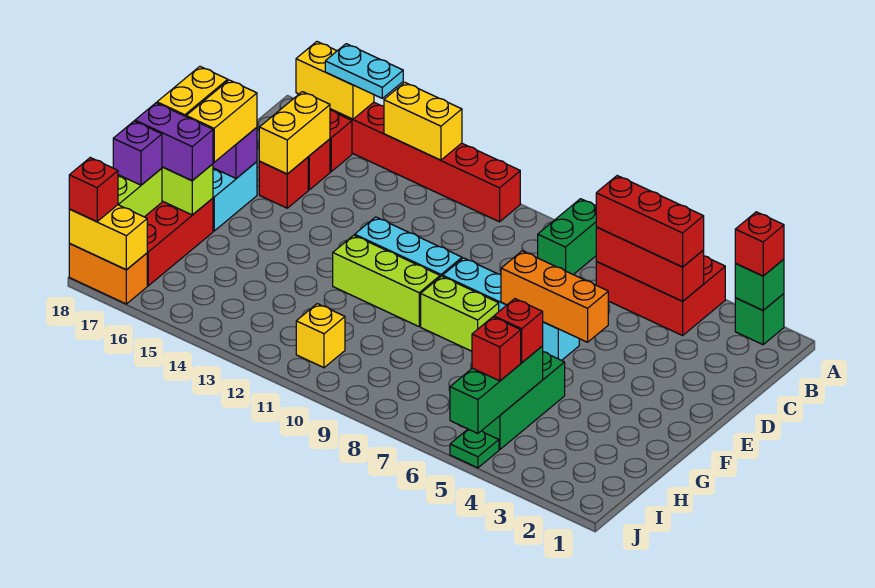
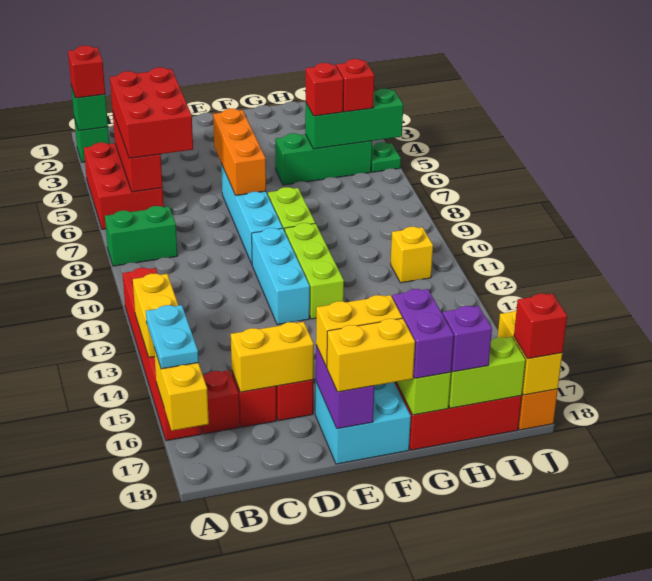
red 1x3 brick [596,176,704,267] -> red 2x3 brick [110,67,193,158]

